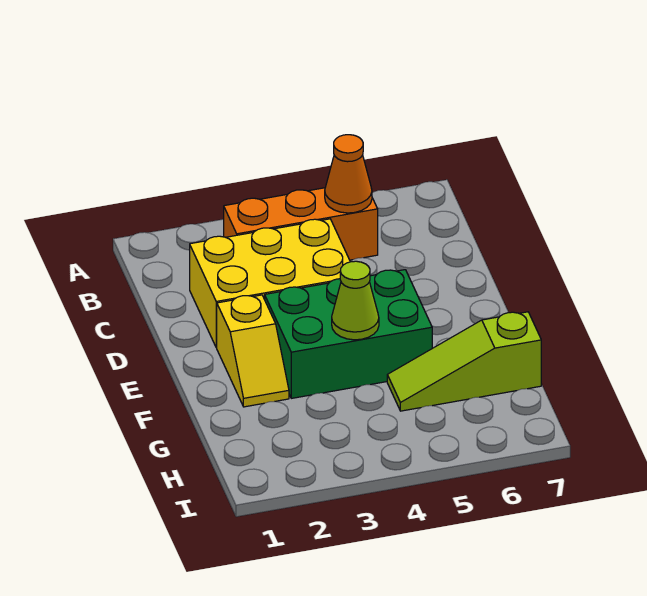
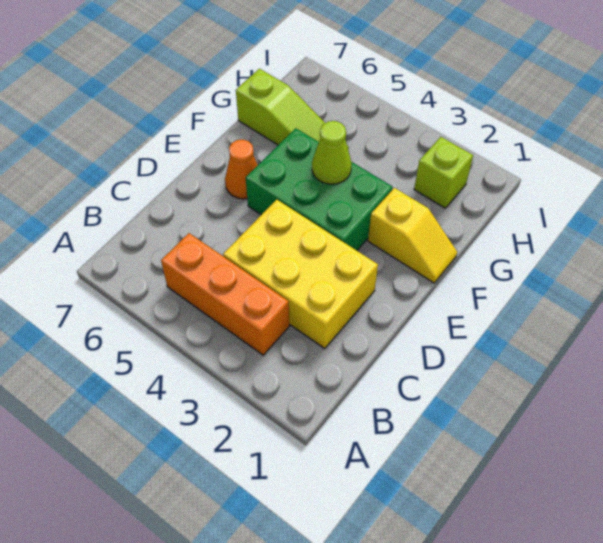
orange 1x1 cone [325,135,372,213] -> orange 1x1 cone moved to [225,140,258,199]
yellow 1x2 slope [216,295,289,407] -> yellow 1x2 slope turned to [368,188,457,283]
none -> lime 1x1 brick [414,137,473,208]

